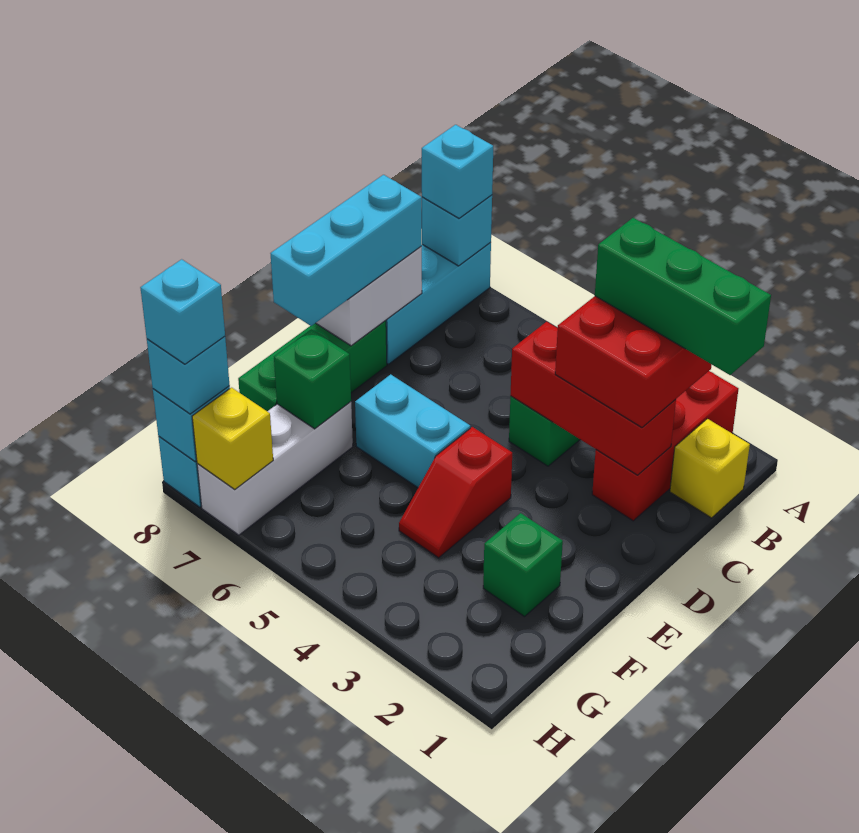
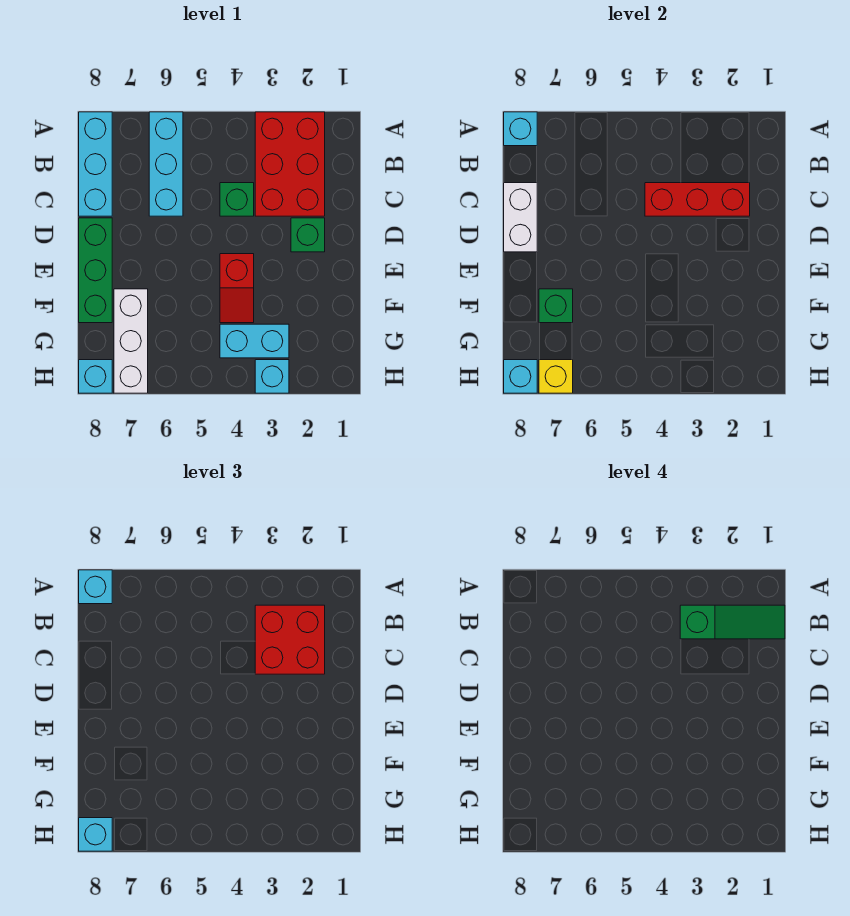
red 1x3 brick [592,371,738,521] -> red 2x3 brick [255,112,325,216]
yellow 1x1 brick [670,419,750,518] -> none
green 1x3 brick [595,218,771,375] -> green 1x3 slope [680,605,785,639]
cyan 1x3 brick [270,175,422,326] -> cyan 1x3 brick moved to [149,112,183,216]
cyan 1x2 brick [355,374,470,488] -> cyan 1x2 brick moved to [220,324,289,358]
green 1x1 brick [483,513,563,617] -> green 1x1 brick moved to [291,218,325,252]
cyan 1x1 brick [140,259,225,364] -> cyan 1x1 brick moved to [255,360,289,393]

